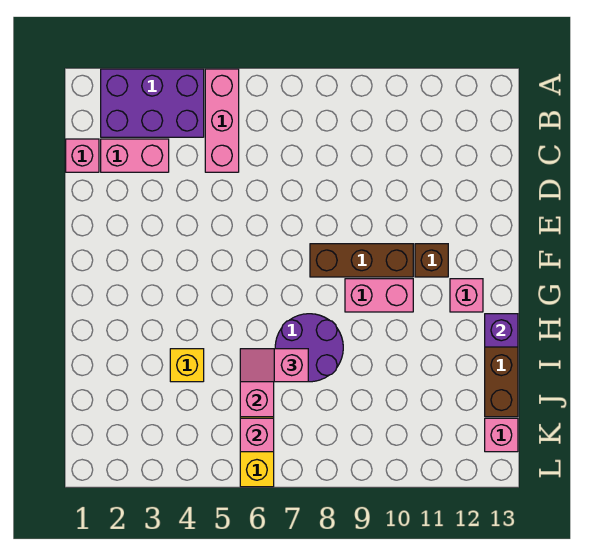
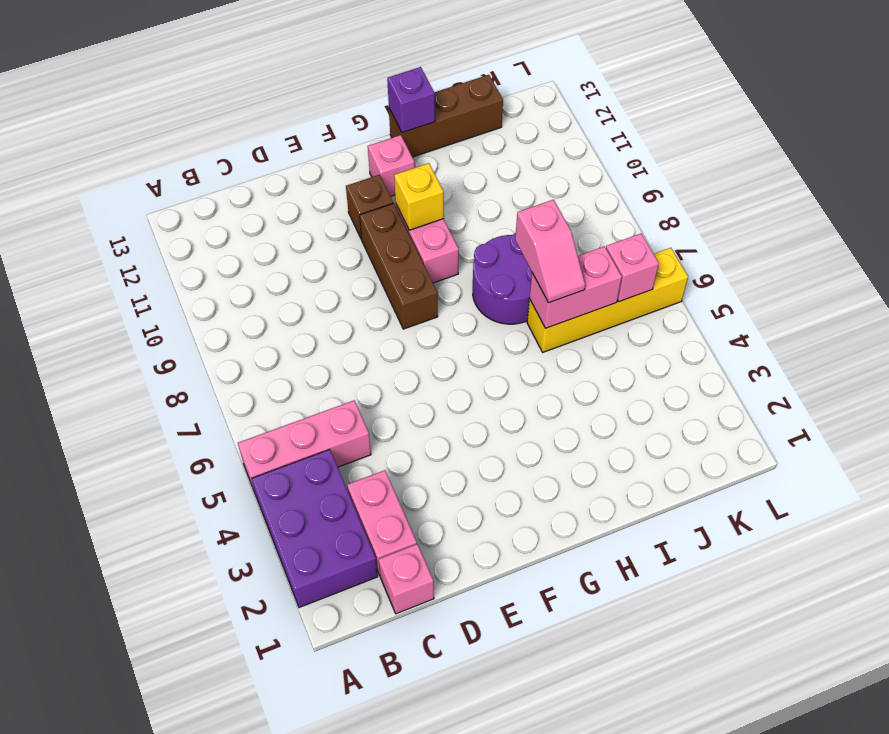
yellow 1x1 brick [170,349,204,382] -> yellow 1x1 brick moved to [394,163,444,230]
pink 1x1 brick [485,418,518,452] -> none

